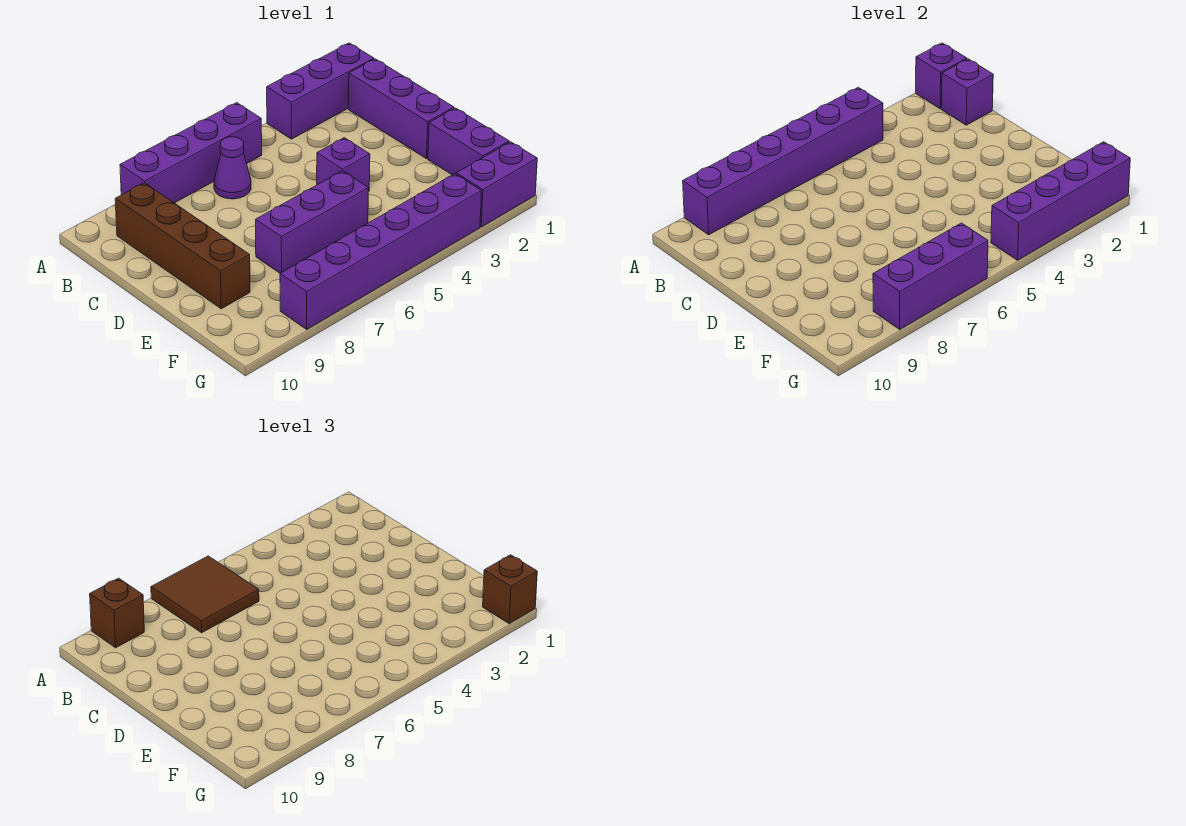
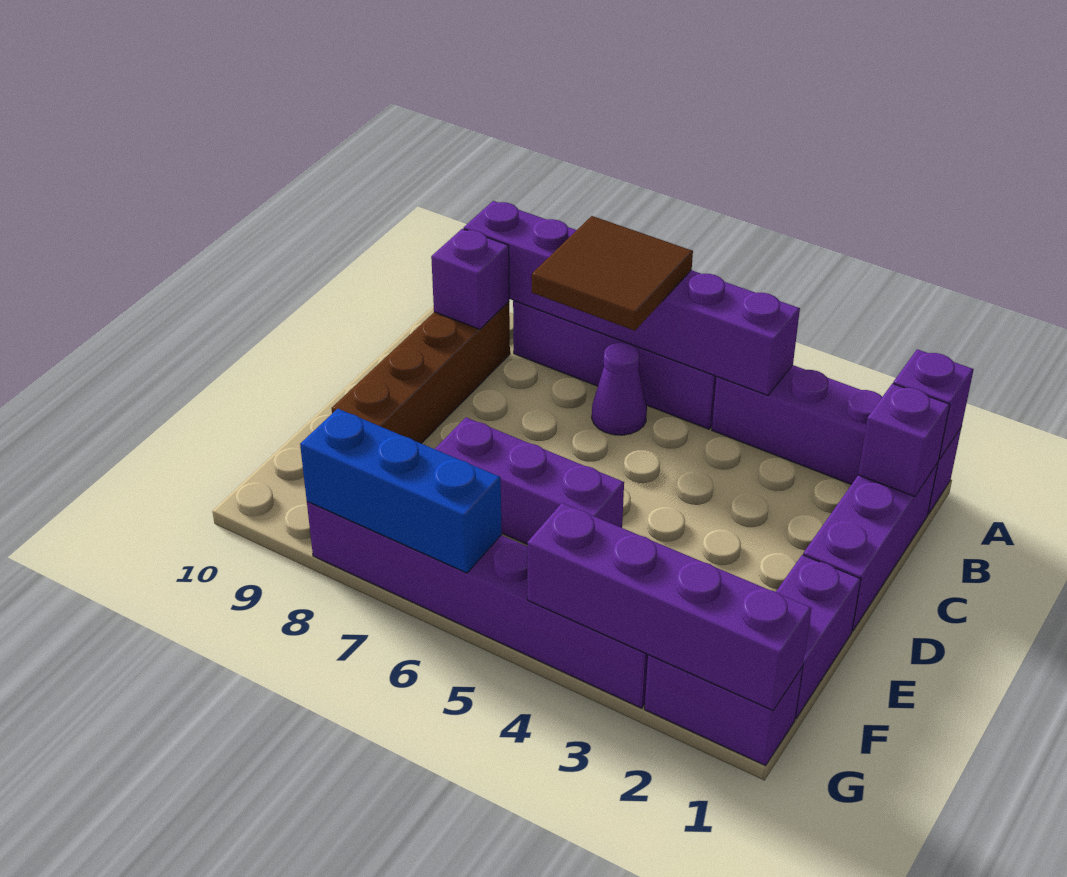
purple 1x3 brick [267,43,374,139] -> purple 1x4 brick [712,365,961,514]
brown 1x1 brick [90,578,144,648] -> none
purple 1x1 brick [317,138,370,192] -> purple 1x1 brick moved to [431,229,509,329]
brown 1x1 brick [483,555,537,623] -> none
purple 1x3 brick [873,223,988,329] -> blue 1x3 brick [300,409,502,573]

